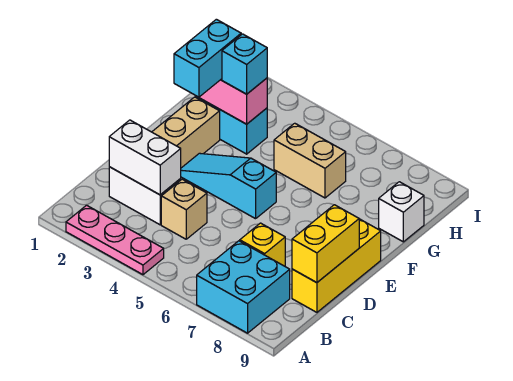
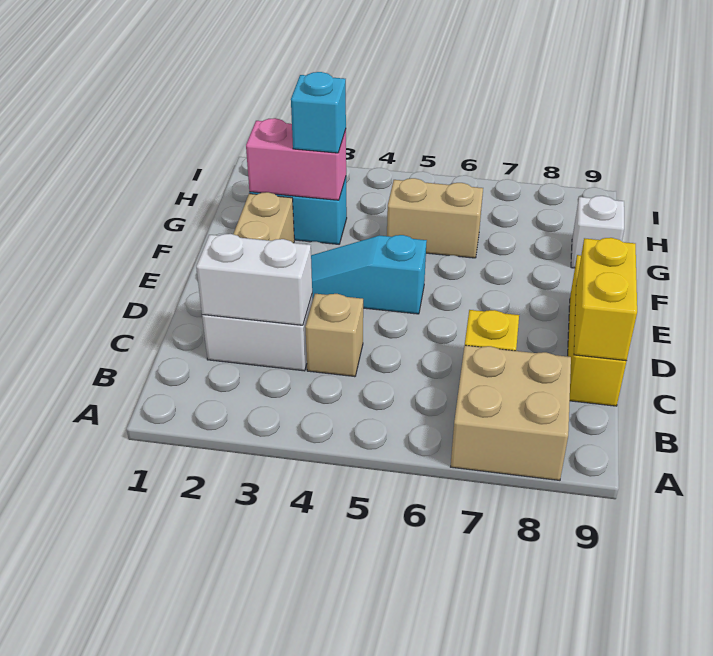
pink 1x3 plate [66,205,164,275] -> none
cyan 2x2 brick [197,241,290,333] -> tan 2x2 brick [451,345,571,480]
cyan 1x2 brick [174,19,241,97] -> none

